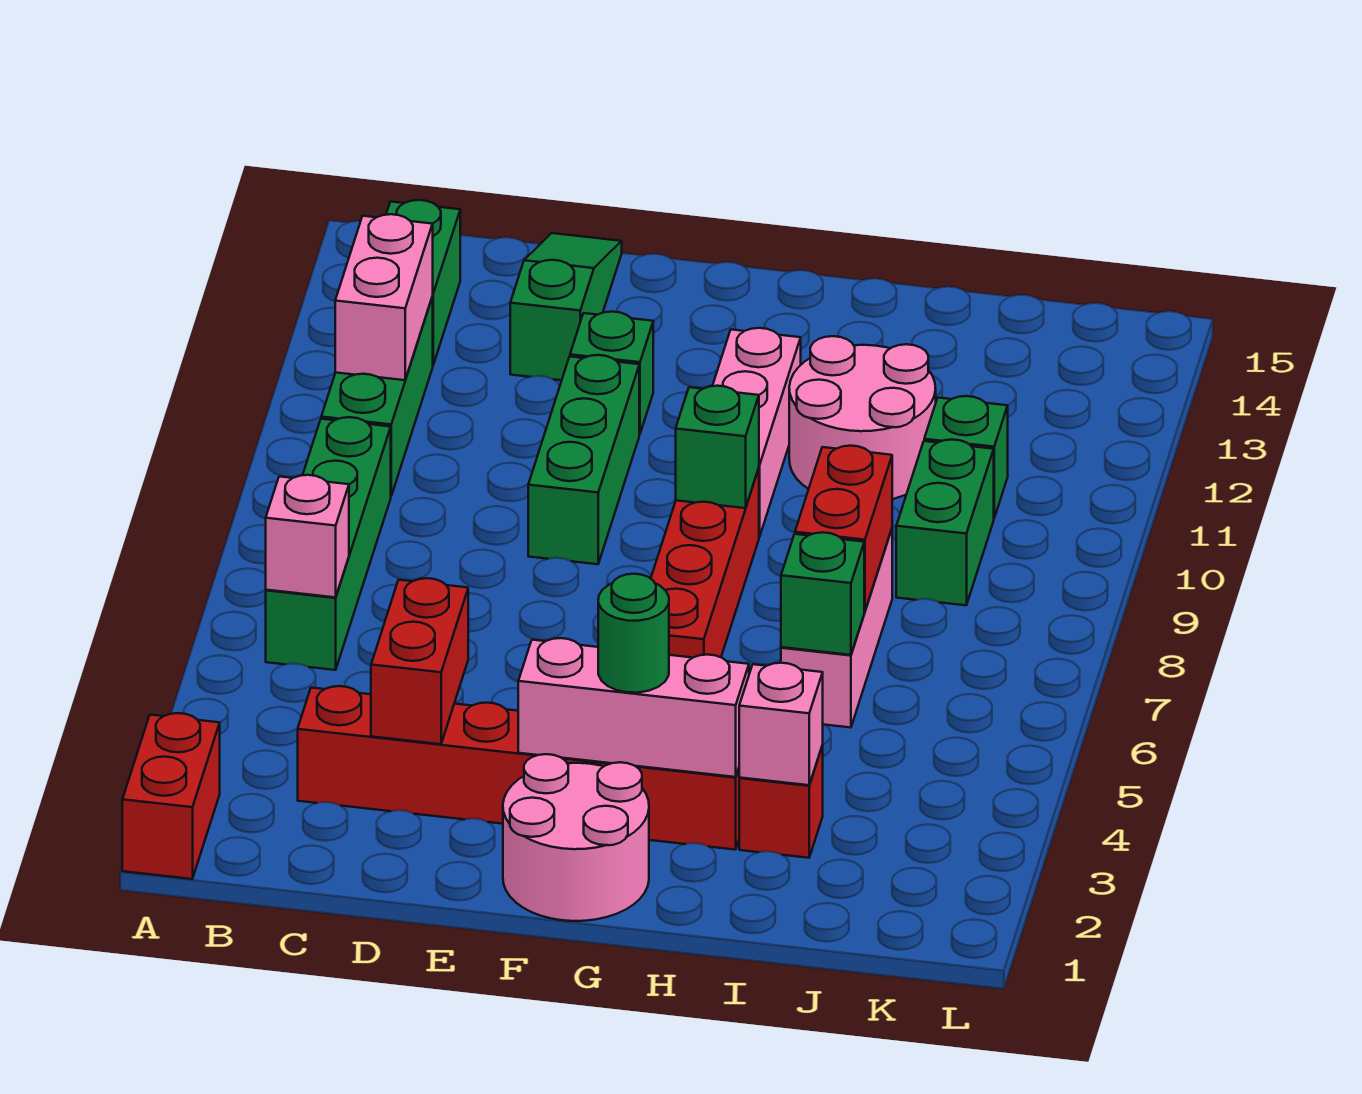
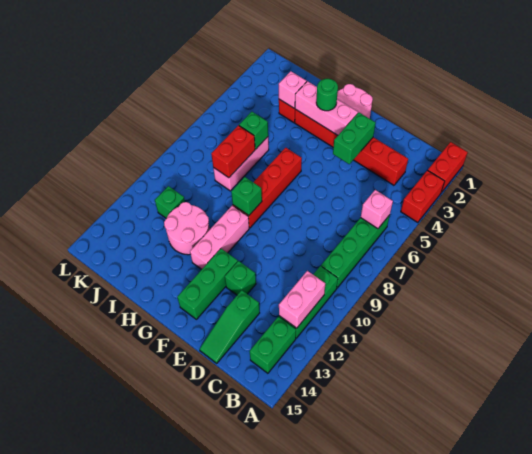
red 1x2 brick [371,578,468,744] -> red 1x2 brick moved to [401,170,445,223]
green 1x3 brick [528,355,639,564] -> green 1x3 brick moved to [177,249,238,319]
green 1x2 brick [896,440,994,605] -> green 1x2 brick moved to [333,113,376,164]

